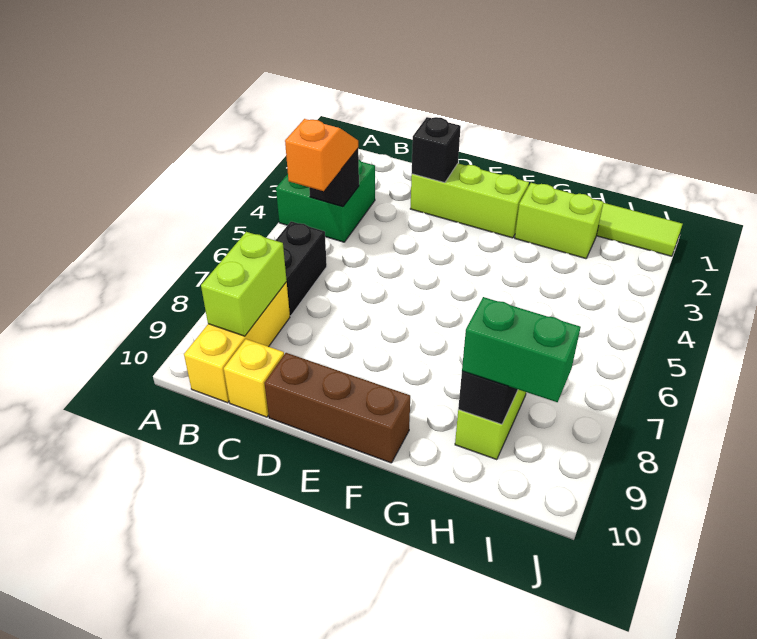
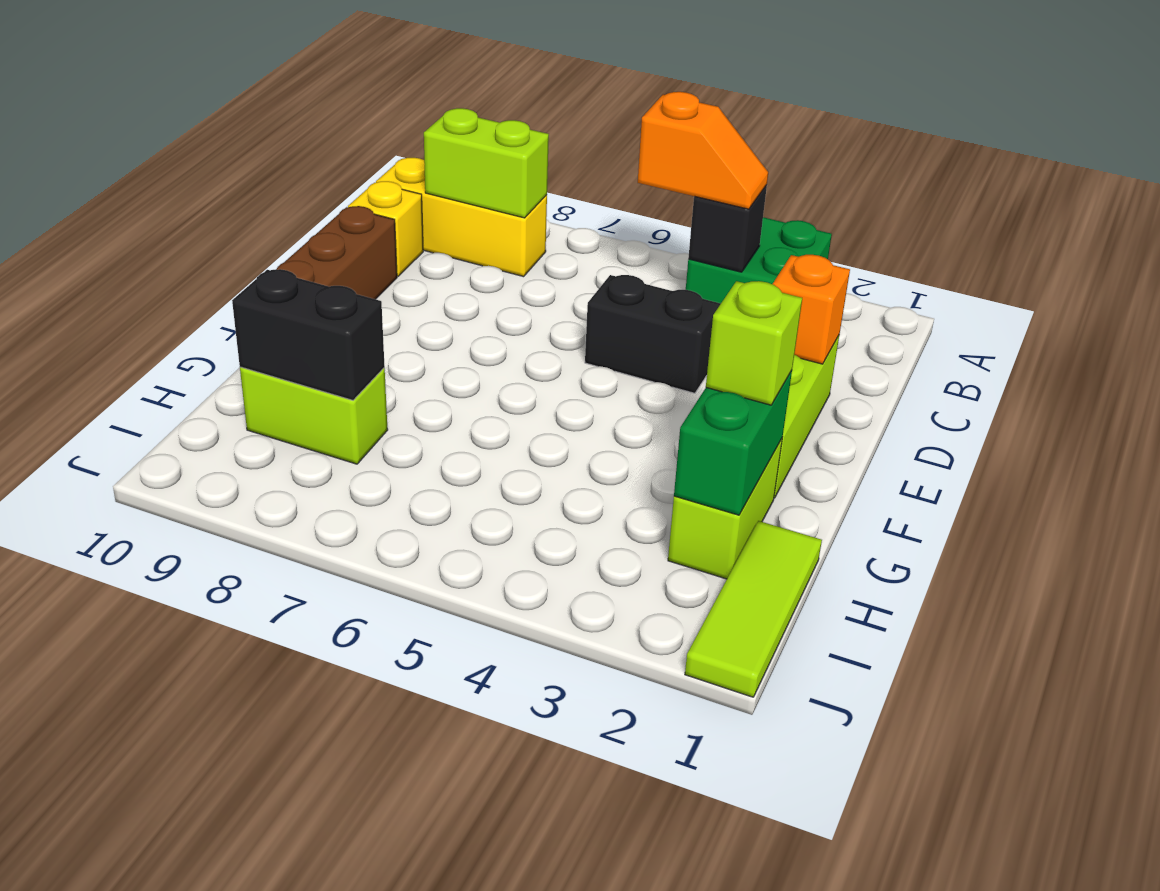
black 1x2 brick [275,221,327,316] -> black 1x2 brick moved to [585,275,721,393]
black 1x1 brick [412,117,461,183] -> orange 1x1 brick [773,255,850,364]
none -> lime 1x1 brick [706,281,802,405]
green 1x2 brick [462,297,581,402] -> green 1x2 brick moved to [674,371,792,515]

